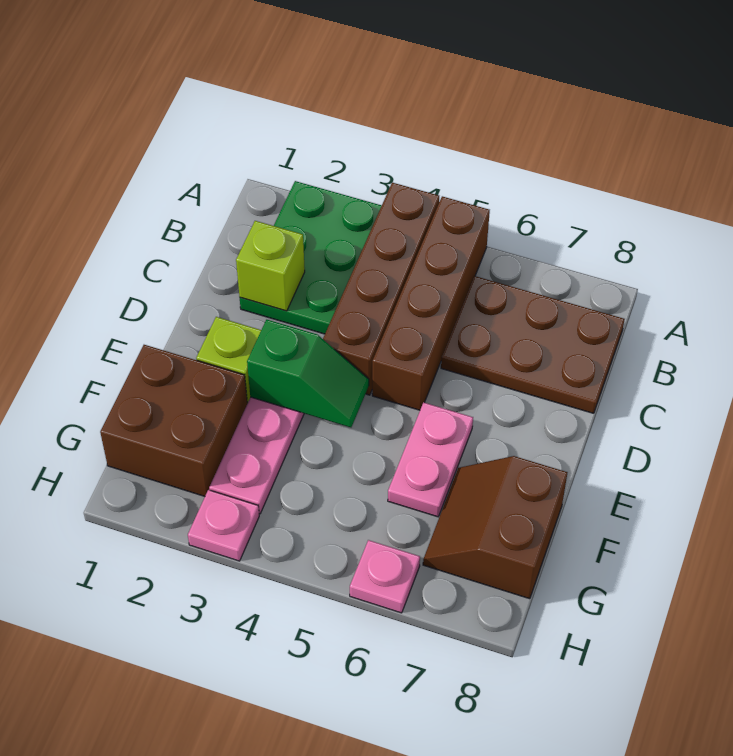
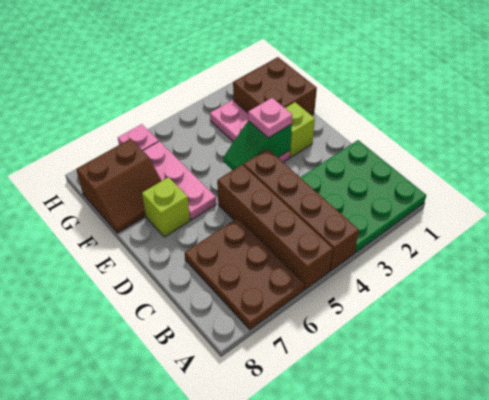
green 2x3 plate [240,181,382,334] -> green 3x3 plate [300,140,426,253]
brown 2x3 plate [441,276,625,413] -> brown 2x3 plate turned to [185,218,304,330]
lime 1x1 brick [236,221,305,311] -> lime 1x1 brick moved to [142,177,190,237]
pink 1x2 plate [388,402,473,517] -> pink 1x3 plate [143,142,216,220]
brown 2x2 slope [423,456,568,599] -> brown 2x2 slope turned to [76,139,161,233]
pink 1x1 plate [188,490,259,561] -> pink 1x1 plate moved to [248,98,292,138]

